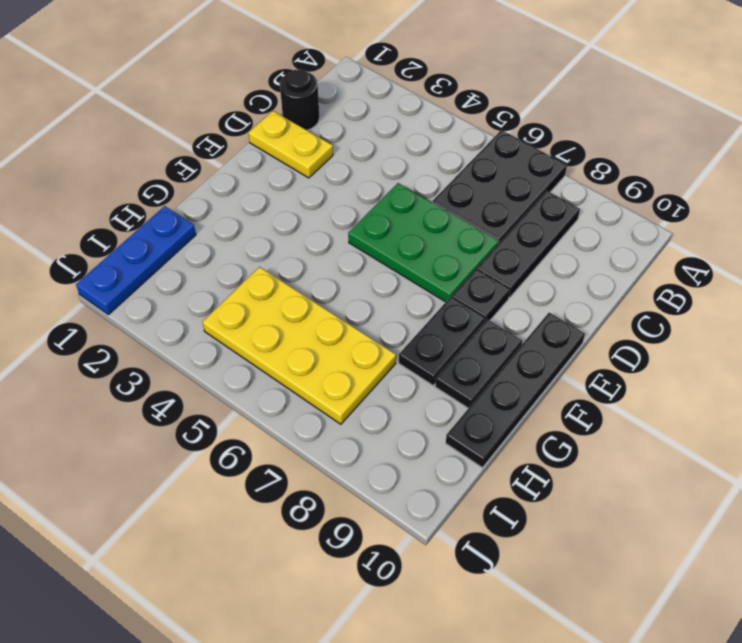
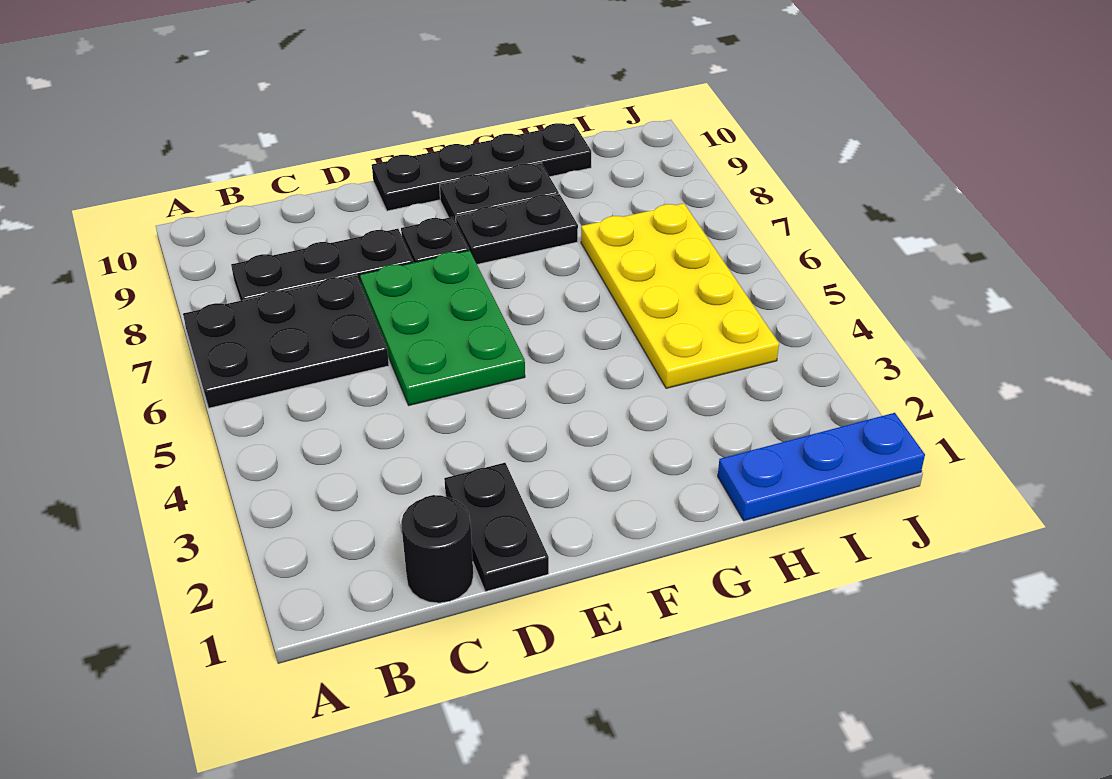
yellow 1x2 plate [248,111,333,178] -> black 1x2 plate [444,463,549,592]

